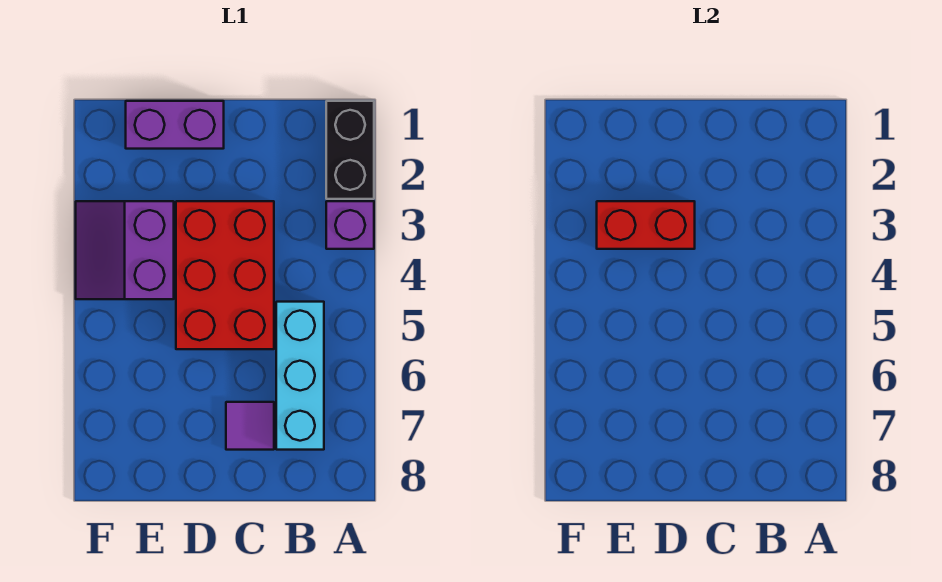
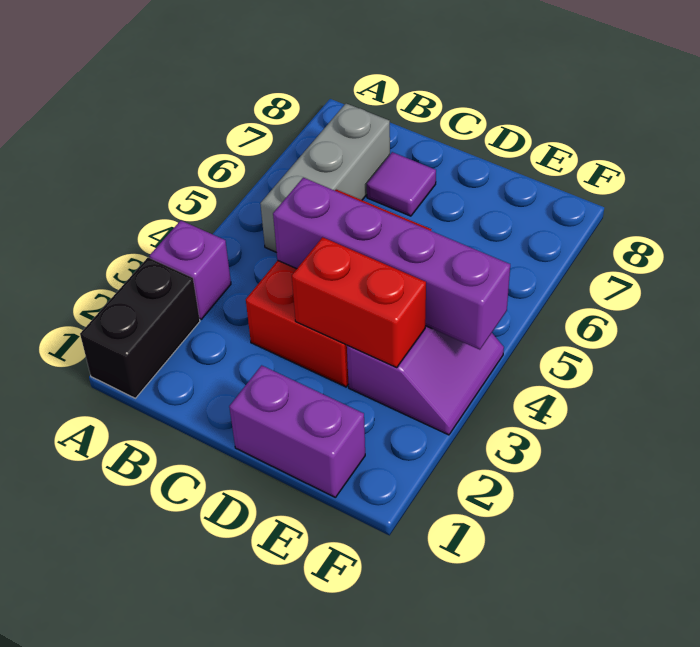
cyan 1x3 brick [276,302,324,450] -> grey 1x3 brick [260,103,390,253]
none -> purple 1x4 brick [273,178,510,350]

